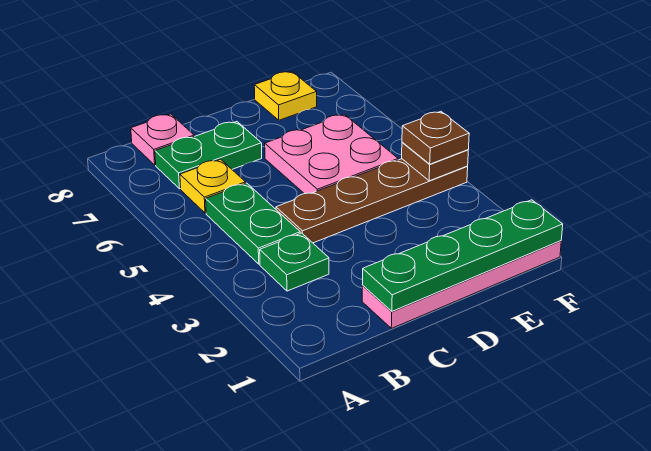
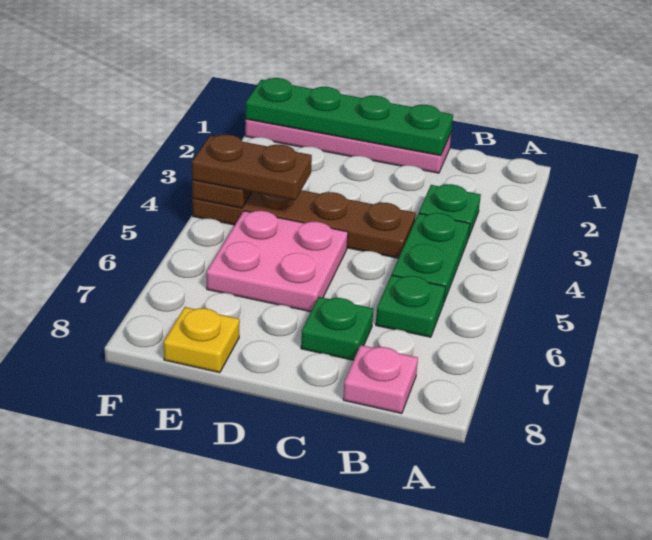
yellow 1x1 plate [180,159,246,213] -> green 1x1 plate [376,275,445,337]
green 1x2 plate [155,122,262,189] -> green 1x1 plate [301,297,373,360]
brown 1x1 plate [402,112,469,164] -> brown 1x2 plate [192,135,312,200]

